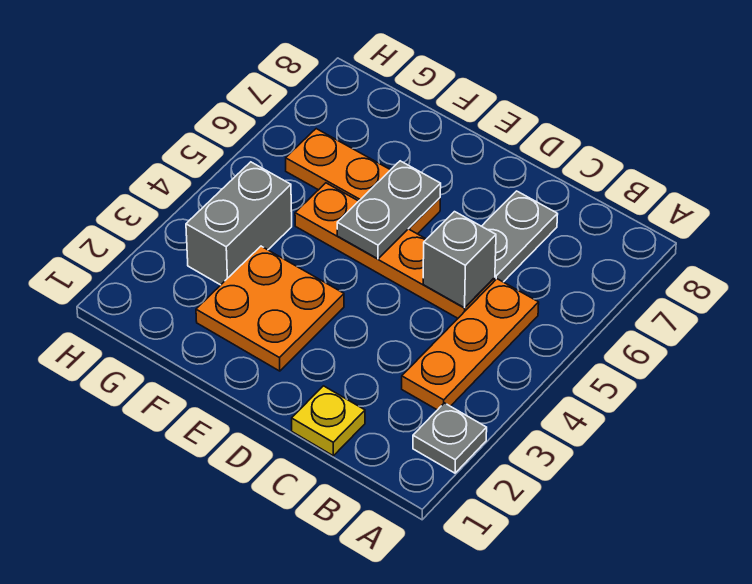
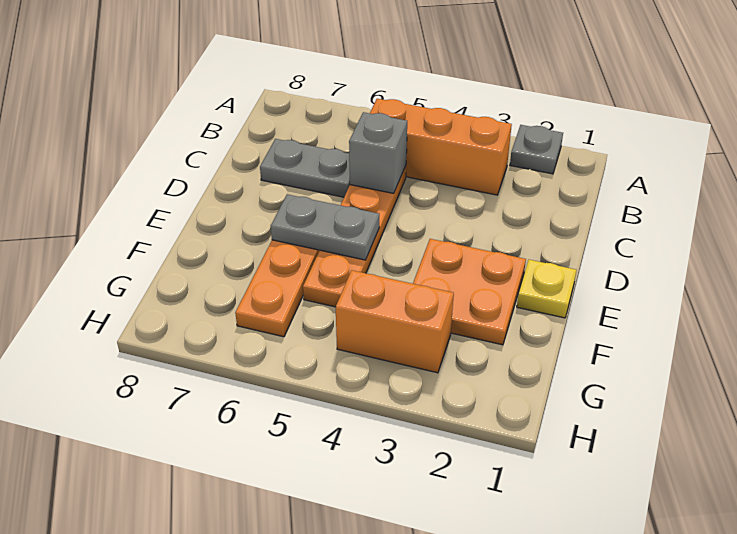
orange 1x3 plate [402,279,539,410] -> orange 1x3 brick [370,99,512,195]
yellow 1x1 plate [292,386,365,456] -> yellow 1x1 plate moved to [517,260,576,318]
grey 1x2 brick [186,162,292,285] -> orange 1x2 brick [336,270,454,373]

